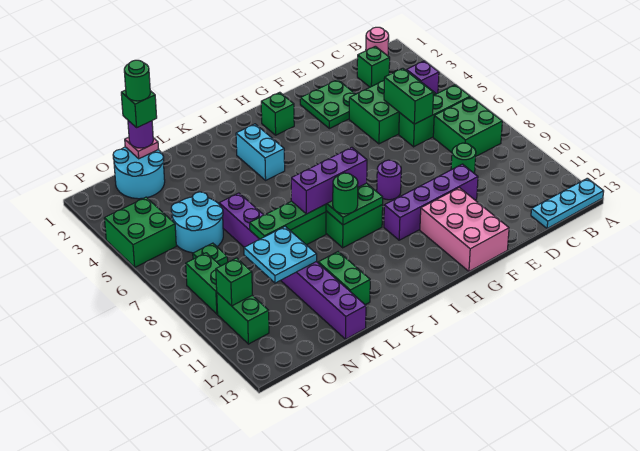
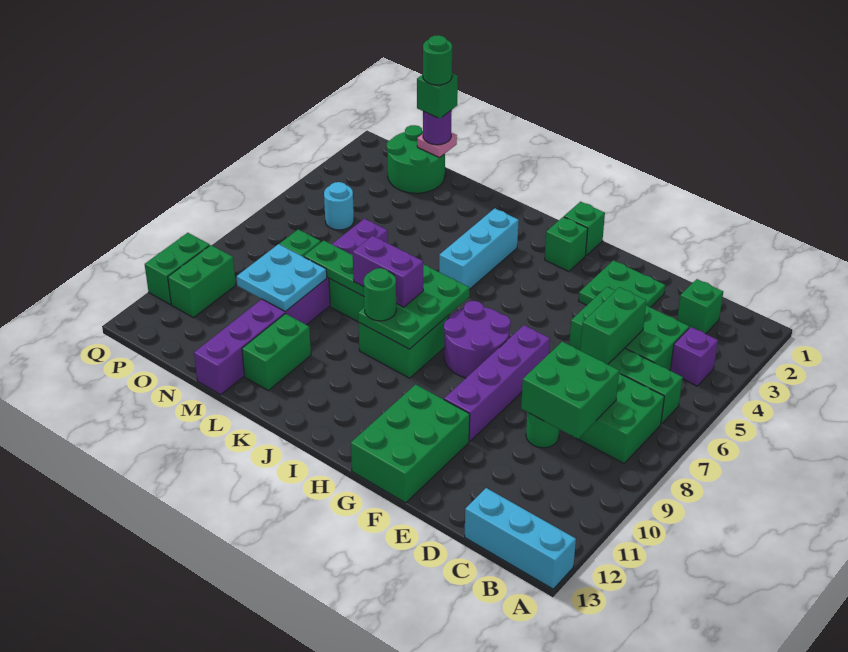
cyan 1x3 plate [531,178,604,229] -> cyan 1x3 brick [465,488,576,589]
pink 1x1 round brick [366,27,389,56] -> none
purple 1x4 brick [384,164,478,240] -> purple 1x4 brick turned to [444,325,550,441]
pink 2x3 brick [420,188,509,271] -> green 2x3 brick [351,384,470,503]
purple 1x1 round brick [377,160,401,200] -> purple 2x2 round brick [444,301,511,378]
purple 1x3 brick [291,147,367,214] -> purple 1x2 brick [353,236,423,307]
cyan 1x2 brick [236,124,285,180] -> cyan 1x3 brick [439,208,519,290]
cyan 2x2 round brick [113,147,165,199] -> green 2x2 round brick [387,125,445,193]
cyan 2x2 round brick [171,192,223,253] -> cyan 1x1 round brick [324,182,354,230]
green 2x2 brick [104,197,176,267] -> green 2x2 brick moved to [521,342,619,439]
green 1x2 brick [186,253,220,314] -> green 1x2 brick moved to [145,233,210,304]
green 1x1 brick [216,258,252,306] -> green 1x1 brick moved to [564,202,605,255]

